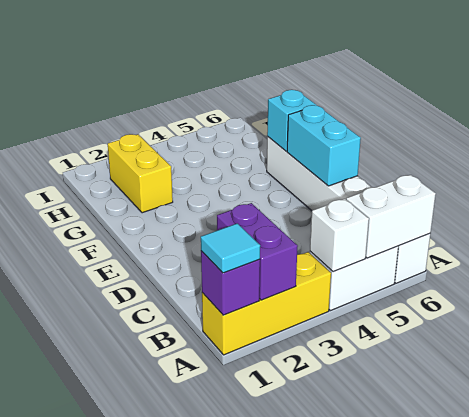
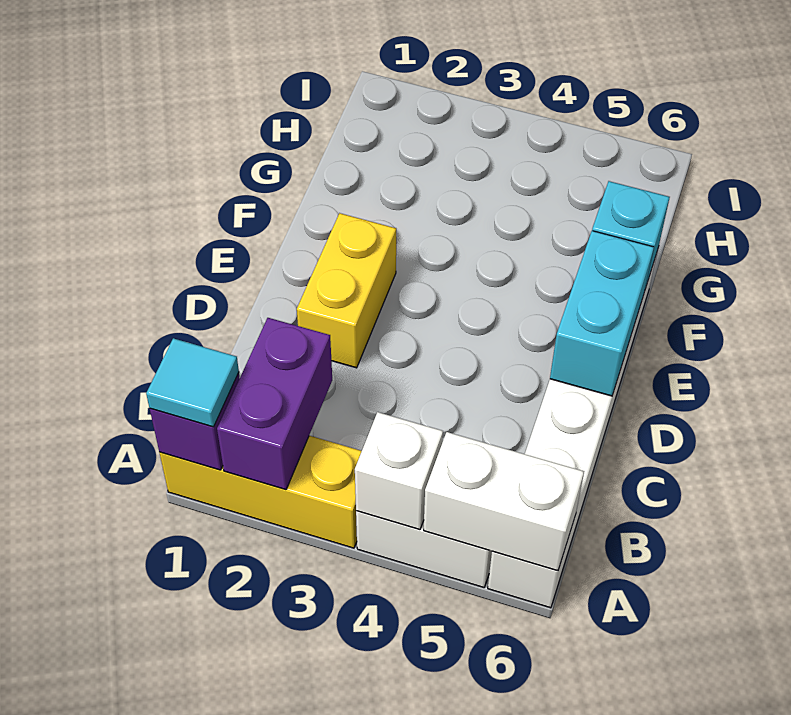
yellow 1x2 brick [108,134,173,213] -> yellow 1x2 brick moved to [297,213,396,368]

